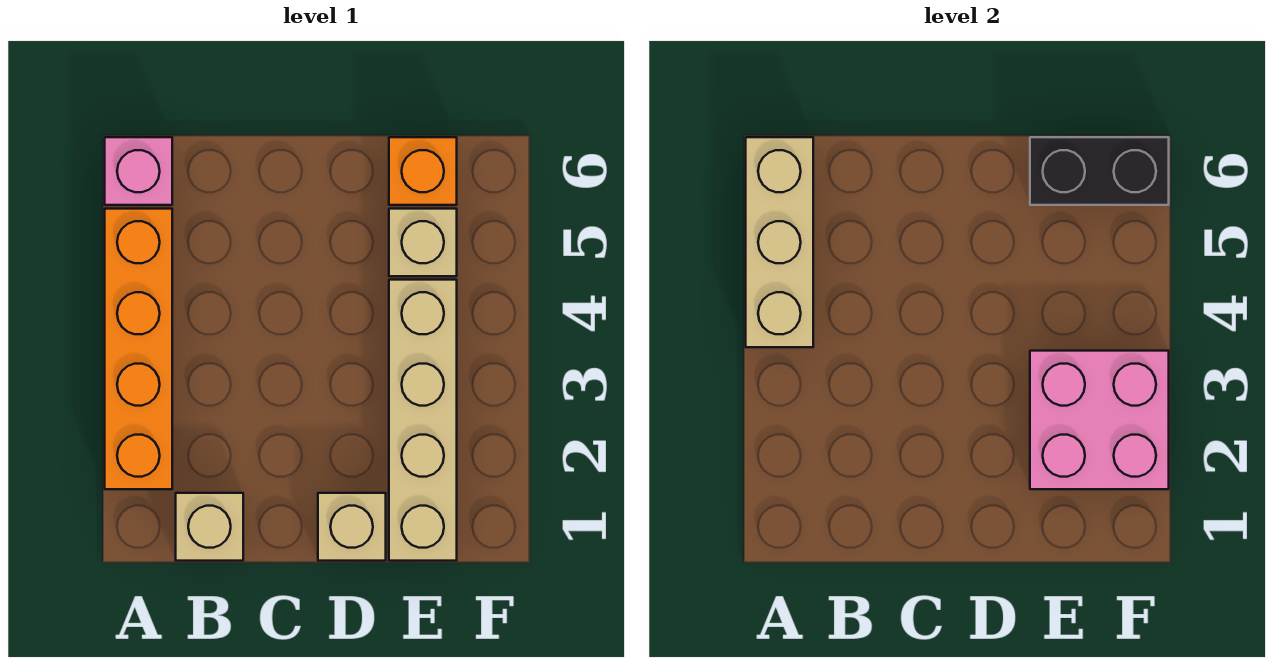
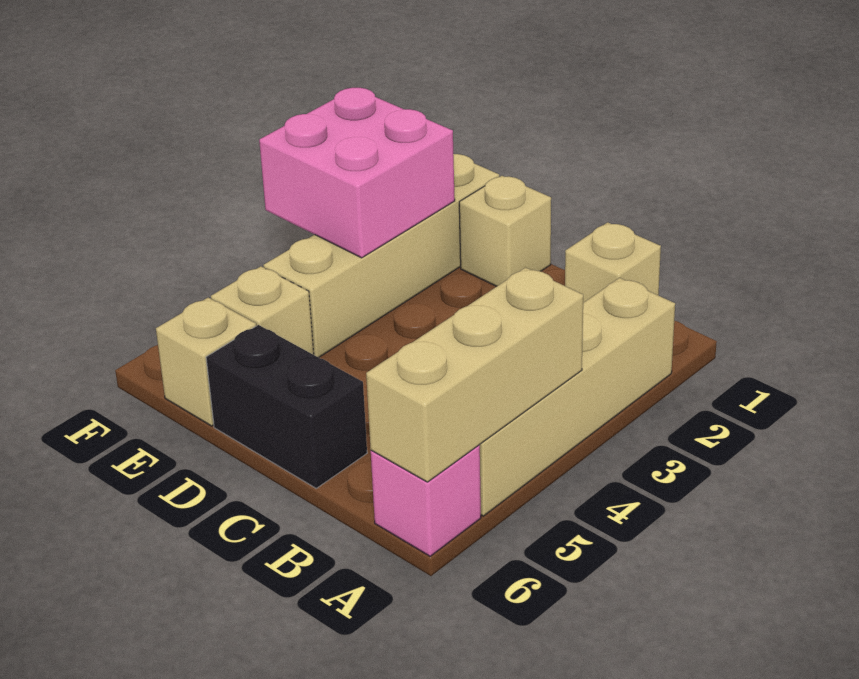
orange 1x4 brick [105,209,172,489] -> tan 1x4 brick [479,278,675,516]
orange 1x1 brick [389,137,457,205] -> tan 1x1 brick [156,298,256,426]
black 1x2 brick [1030,137,1169,205] -> black 1x2 brick moved to [206,325,367,488]

